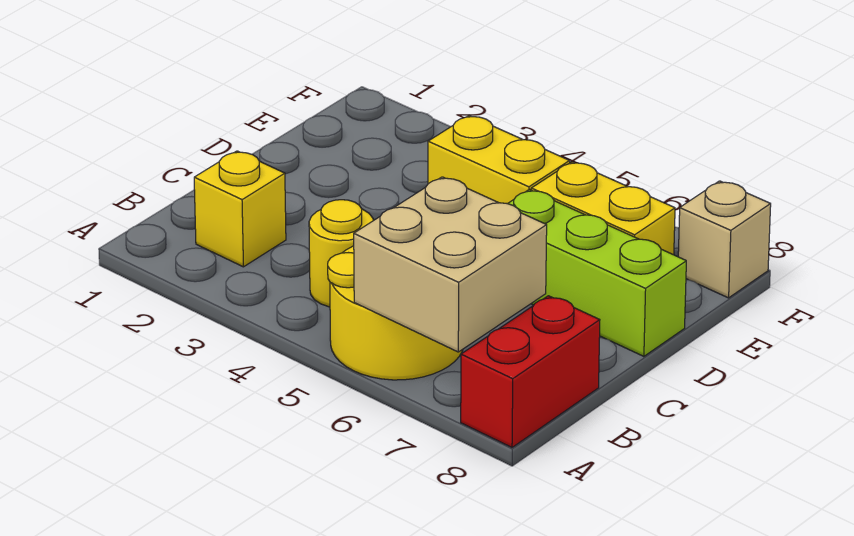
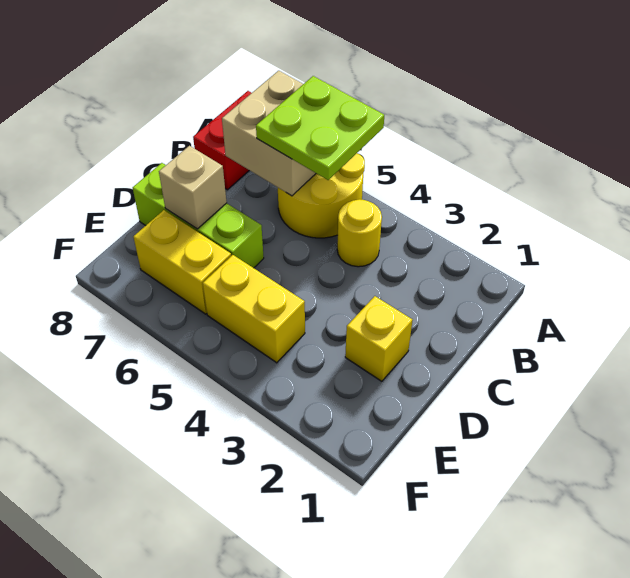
none -> lime 2x2 plate [256,76,384,180]
yellow 1x1 brick [194,151,286,267] -> yellow 1x1 brick moved to [345,296,413,381]
tan 1x1 brick [678,181,771,298] -> tan 1x1 brick moved to [159,146,227,229]

